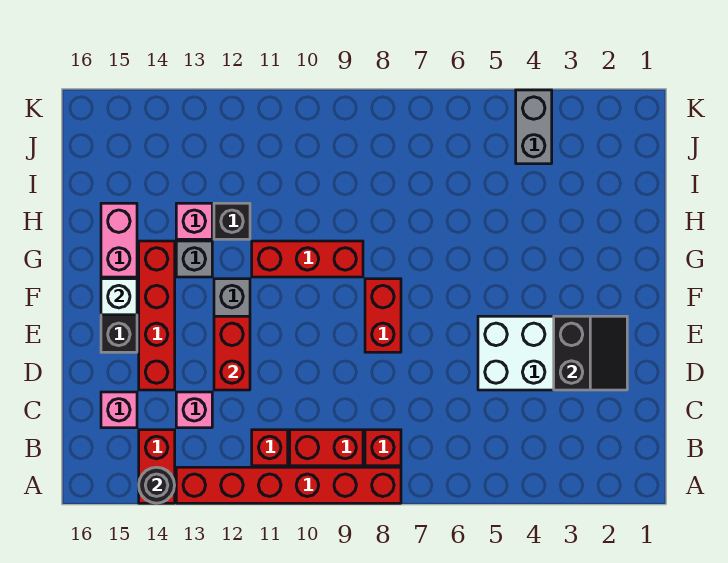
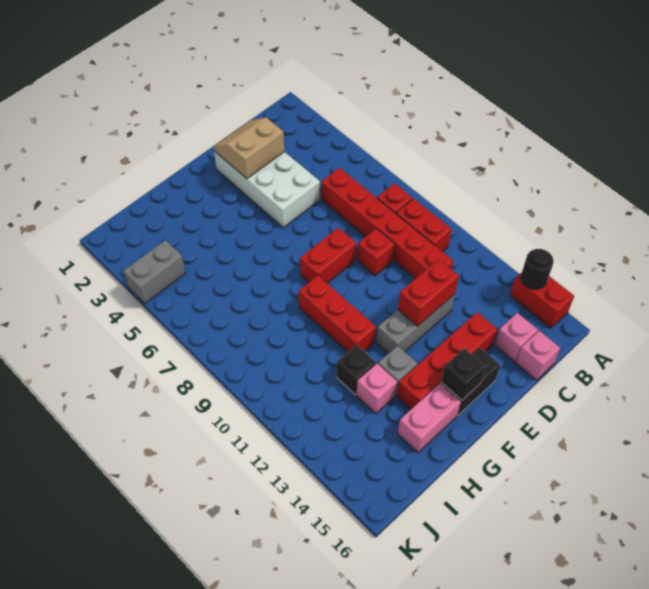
red 1x6 brick [176,467,401,503] -> red 1x6 brick moved to [322,168,453,279]
red 1x2 brick [139,430,175,503] -> red 1x2 brick turned to [510,272,574,328]
red 1x1 brick [252,430,288,466] -> red 1x1 brick moved to [357,228,395,276]
pink 1x1 brick [176,392,212,428] -> pink 1x1 brick moved to [516,331,560,380]
black 2x2 slope [554,316,627,390] -> tan 2x2 slope [213,117,284,179]
white 1x1 brick [101,279,137,315] -> black 1x1 brick [441,348,486,400]

